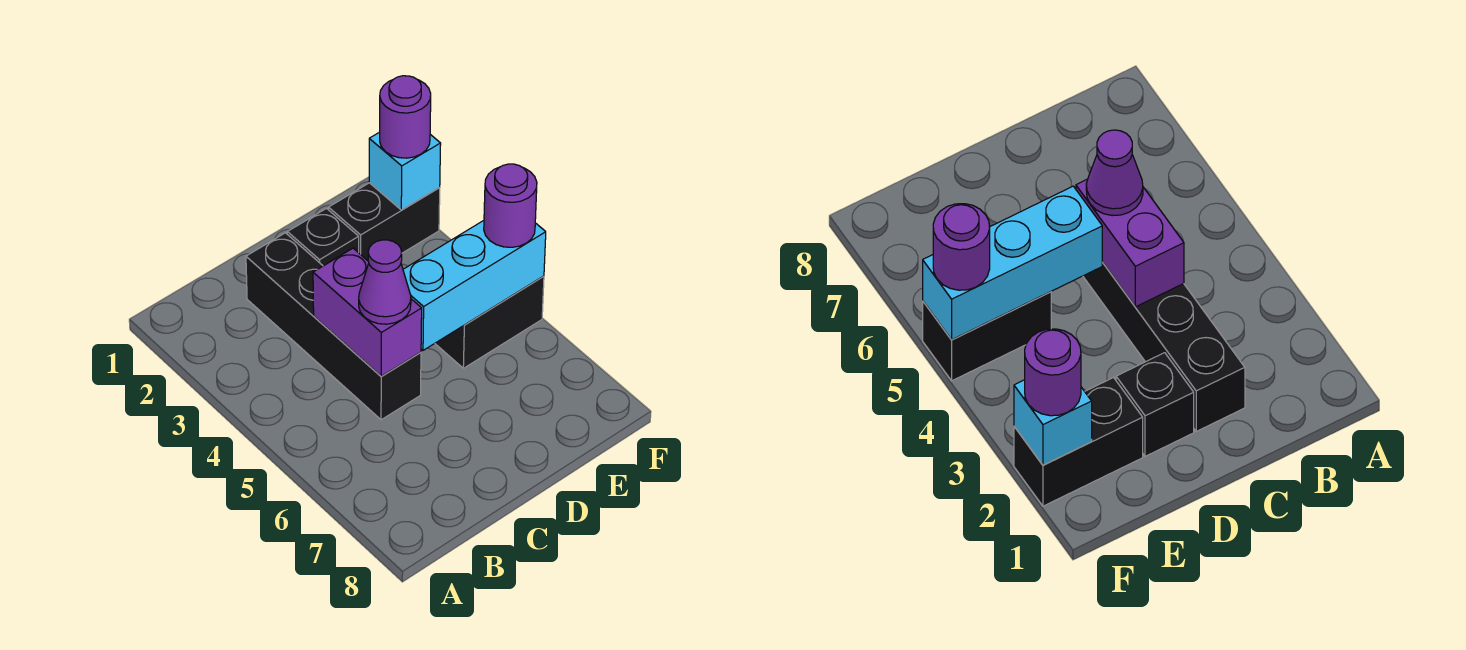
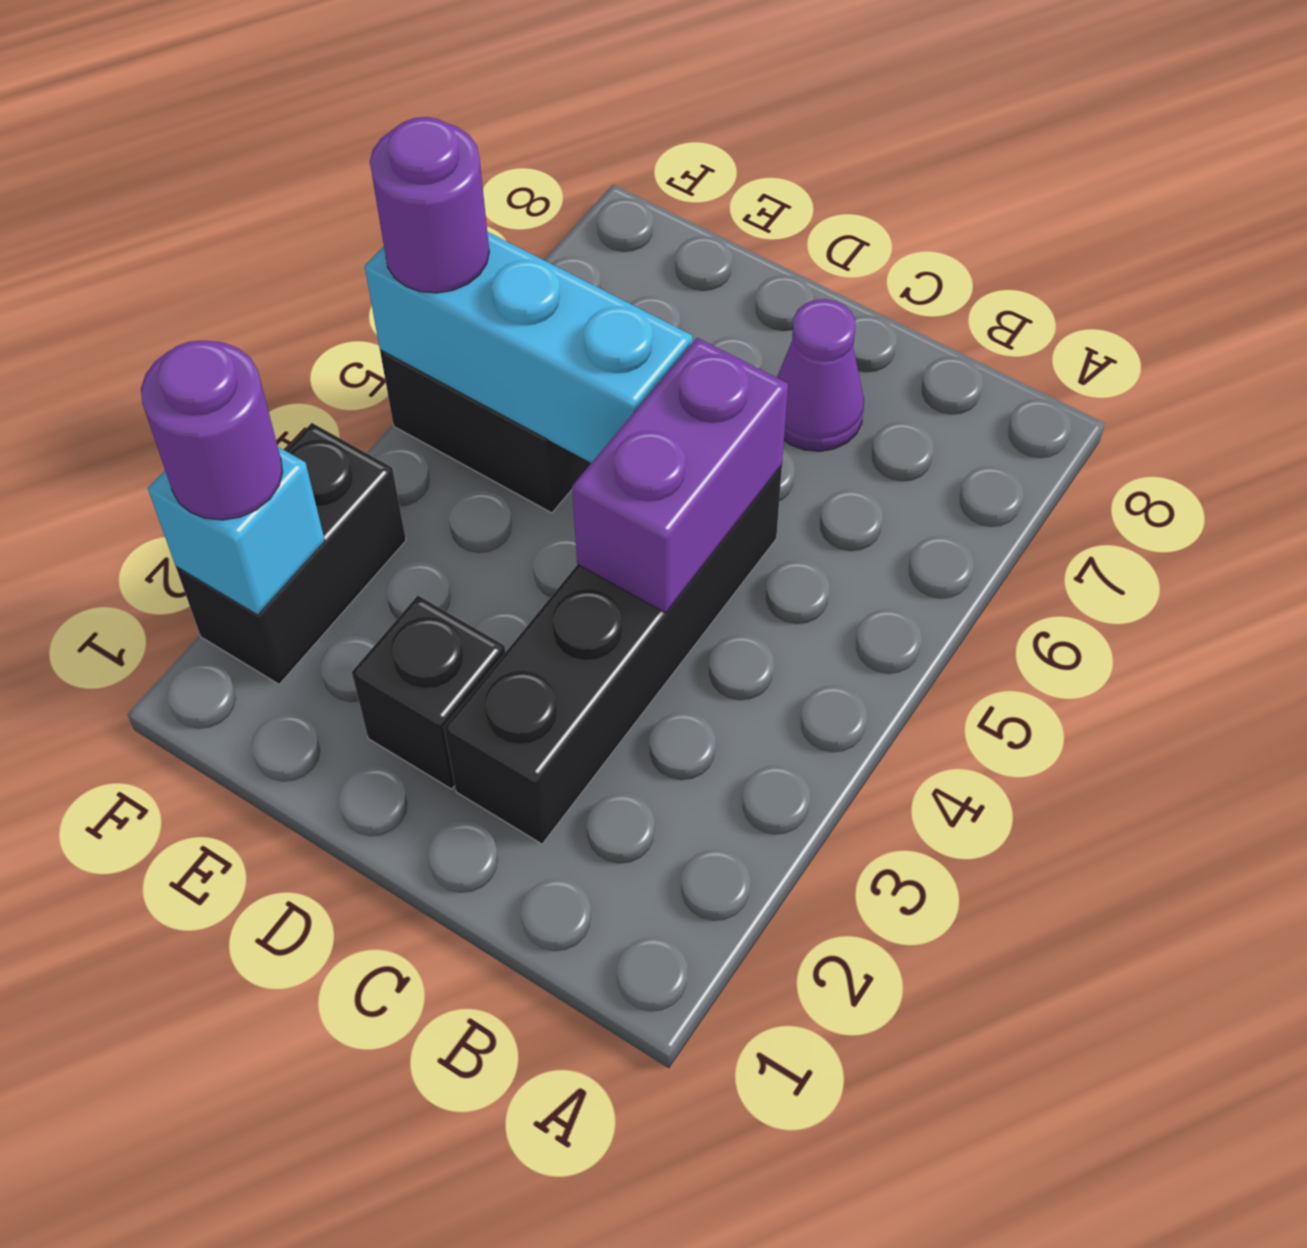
purple 1x1 cone [359,240,411,324] -> purple 1x1 cone moved to [777,299,864,451]
black 1x2 brick [329,183,440,261] -> black 1x2 brick turned to [176,423,406,684]

